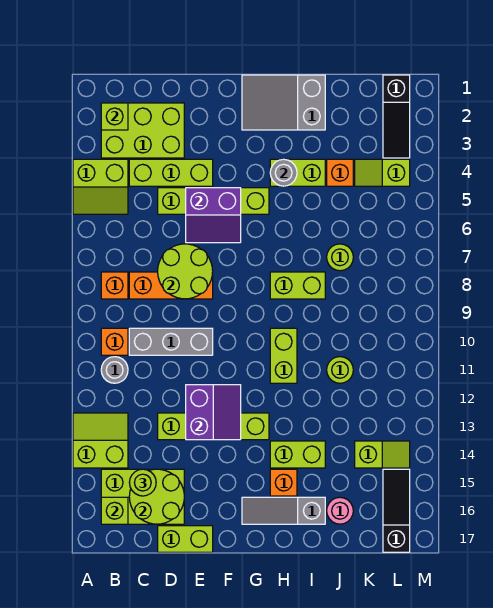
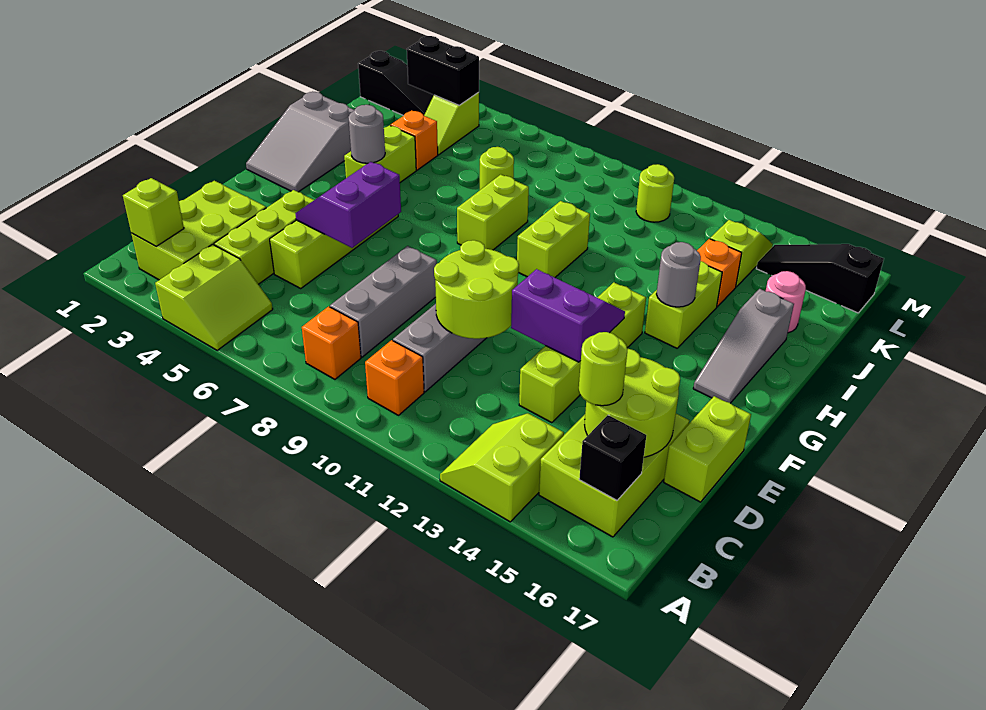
grey 1x1 round brick [101,357,128,383] -> grey 1x1 round brick moved to [657,242,701,307]
lime 1x1 brick [101,497,128,524] -> black 1x1 brick [579,415,646,500]
orange 1x3 brick [129,272,213,299] -> grey 1x3 brick [330,246,437,357]
lime 2x2 round brick [158,244,213,299] -> lime 2x2 round brick moved to [434,240,519,339]
purple 2x2 slope [186,188,241,243] -> purple 2x2 slope turned to [295,162,401,248]
lime 1x2 brick [270,328,297,383] -> lime 1x2 brick turned to [517,201,590,278]
orange 1x1 brick [270,469,297,496] -> orange 1x1 brick moved to [697,239,742,307]
lime 1x1 round brick [327,357,353,383] -> lime 1x1 round brick moved to [636,164,674,222]
none -> black 1x2 brick [407,36,479,105]

